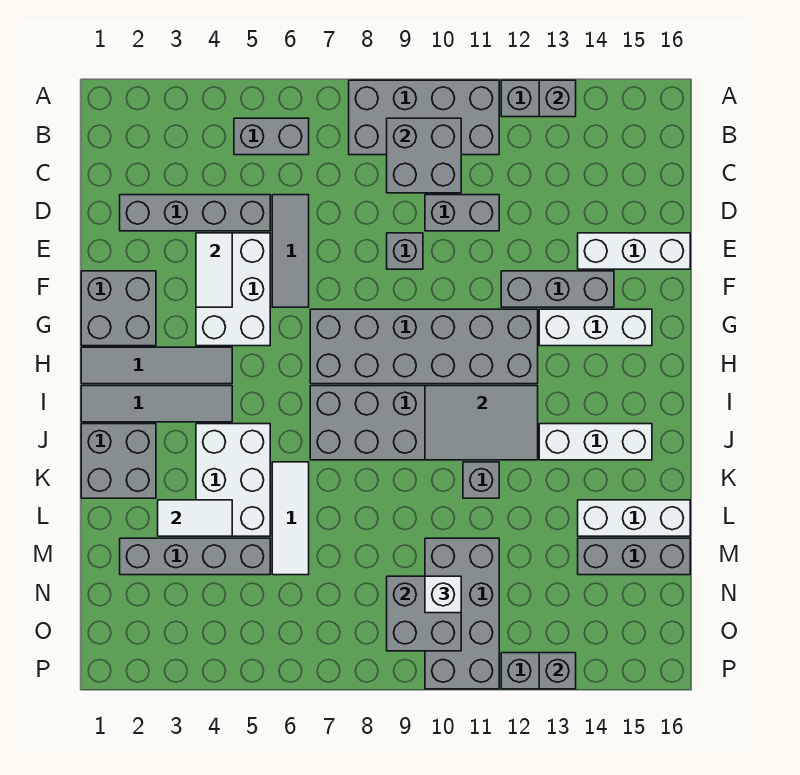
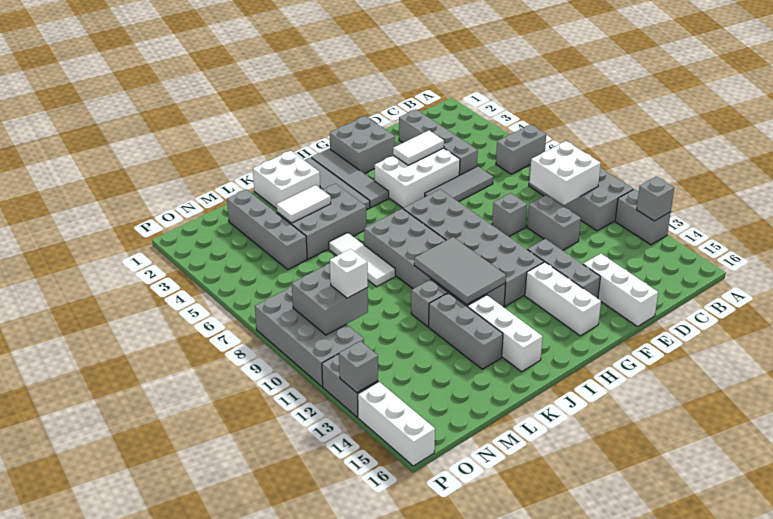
grey 1x2 brick [234,118,309,155] -> grey 1x2 brick turned to [496,124,546,174]
grey 2x2 brick [387,118,461,193] -> white 2x2 brick [530,141,601,205]
grey 2x2 brick [81,424,156,498] -> white 2x2 brick [253,151,320,209]
white 2x3 brick [196,424,270,536] -> grey 2x3 brick [277,184,366,259]
white 1x3 tile [272,462,309,575] -> white 1x3 tile turned to [329,233,395,287]
white 1x2 tile [158,500,232,536] -> white 1x2 tile turned to [277,185,331,223]
white 1x3 brick [578,500,690,536] -> white 1x3 brick moved to [358,382,435,466]
grey 2x4 brick [425,538,499,689] -> grey 2x4 brick turned to [255,287,364,387]
grey 1x3 brick [578,538,690,575] -> grey 1x3 brick moved to [429,293,503,369]

